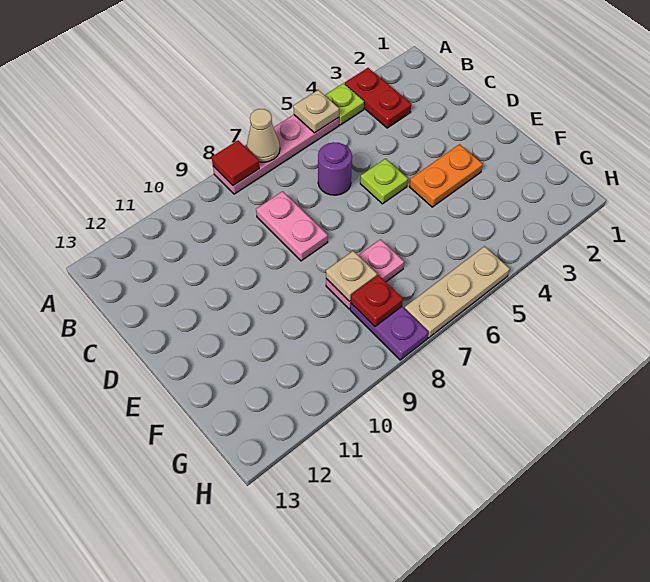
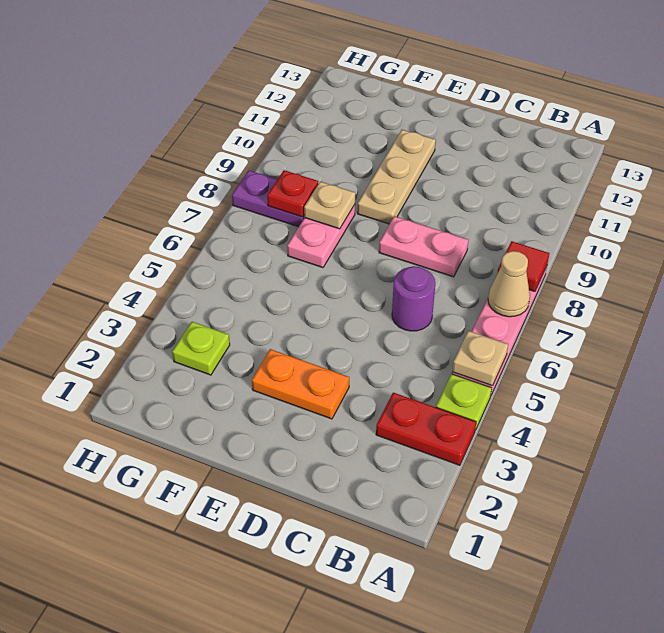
lime 1x1 plate [360,159,408,204] -> lime 1x1 plate moved to [172,322,230,375]
orange 1x2 plate [409,144,483,207] -> orange 1x2 plate turned to [252,349,349,419]
tan 1x3 plate [404,246,510,338] -> tan 1x3 plate moved to [357,130,436,224]

